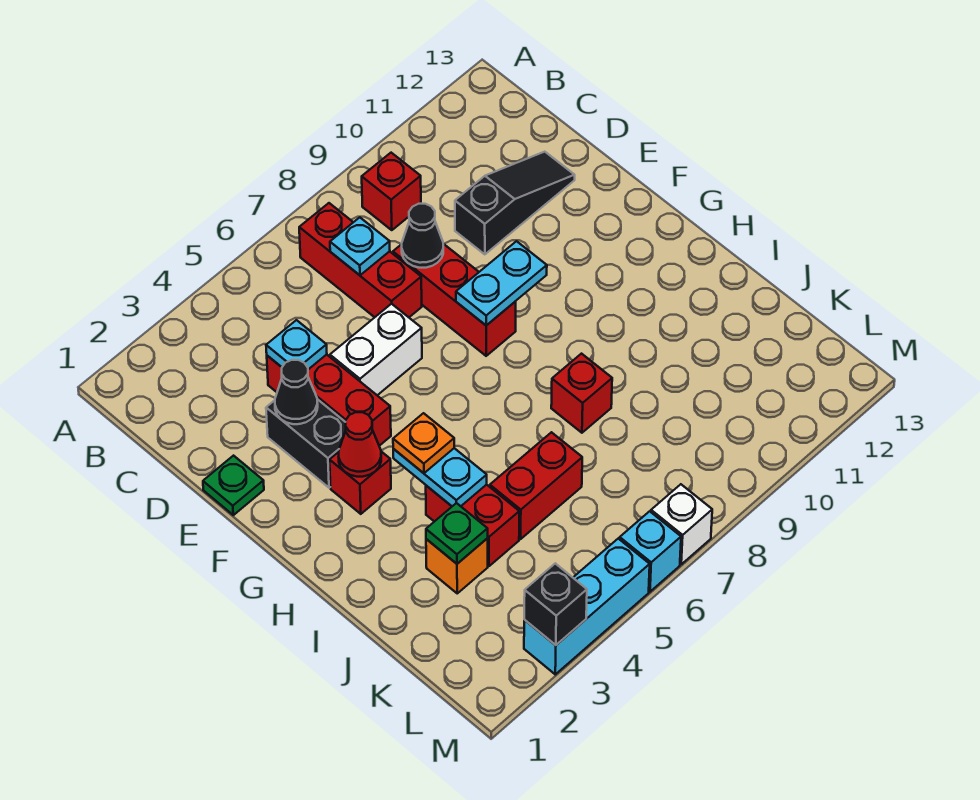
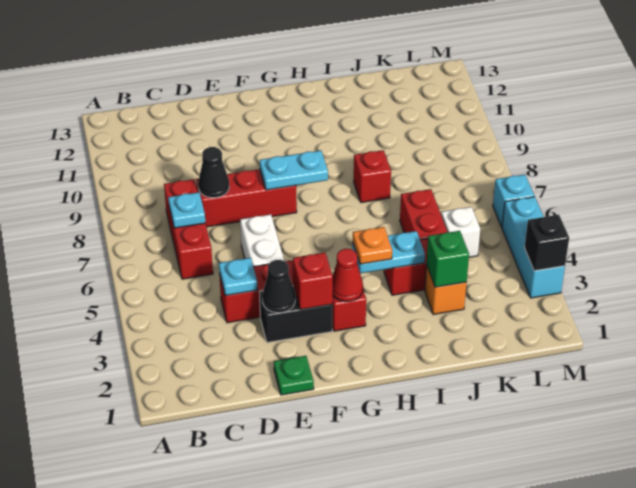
red 1x3 brick [299,203,422,317] -> red 1x3 brick turned to [164,179,213,279]
red 1x1 brick [362,153,421,230] -> red 1x1 brick moved to [293,253,333,310]
black 1x3 slope [455,152,575,254] -> none
cyan 1x2 plate [456,241,547,325] -> cyan 1x2 plate turned to [260,150,328,190]
green 1x1 plate [426,503,488,564] -> green 1x1 brick [427,231,469,287]
white 1x1 brick [651,484,712,564] -> white 1x1 brick moved to [441,207,480,257]

